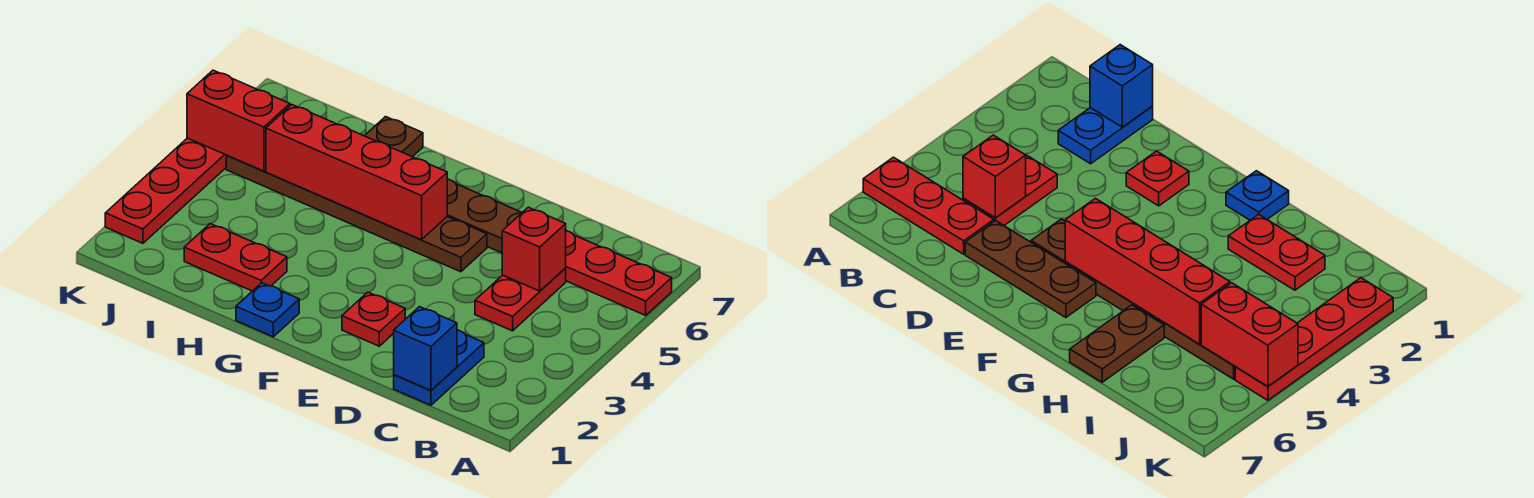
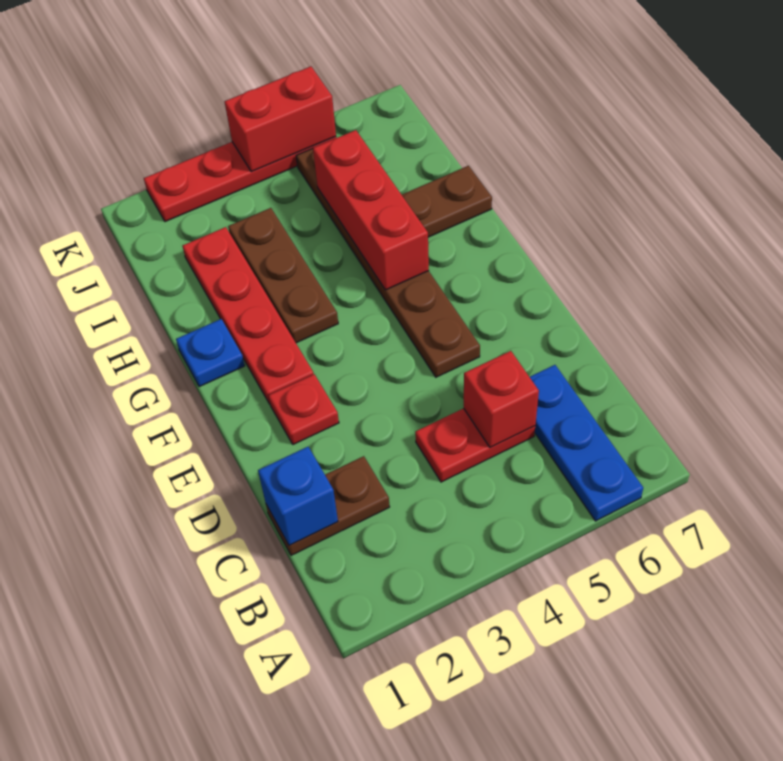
red 1x3 plate [566,231,672,315] -> blue 1x3 plate [530,365,643,521]
blue 1x2 plate [394,330,484,405] -> brown 1x2 plate [266,456,390,555]
brown 1x3 plate [447,179,522,253] -> brown 1x3 plate moved to [228,208,338,343]
red 1x4 brick [266,105,447,240] -> red 1x3 brick [313,130,429,290]
red 1x2 plate [184,224,287,291] -> red 1x4 plate [183,227,314,404]
red 1x2 brick [187,70,290,171] -> red 1x2 brick turned to [225,66,336,172]

